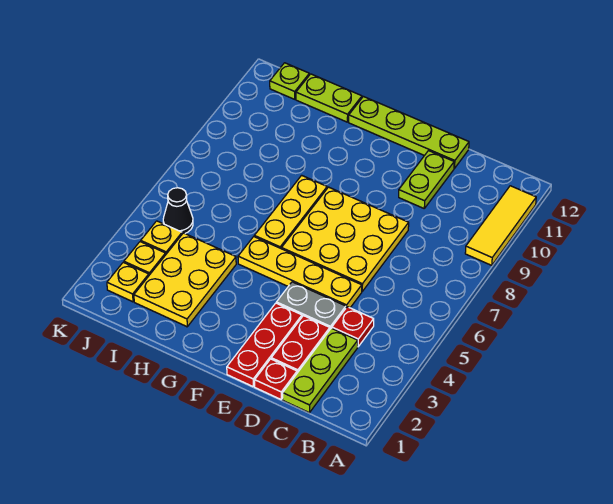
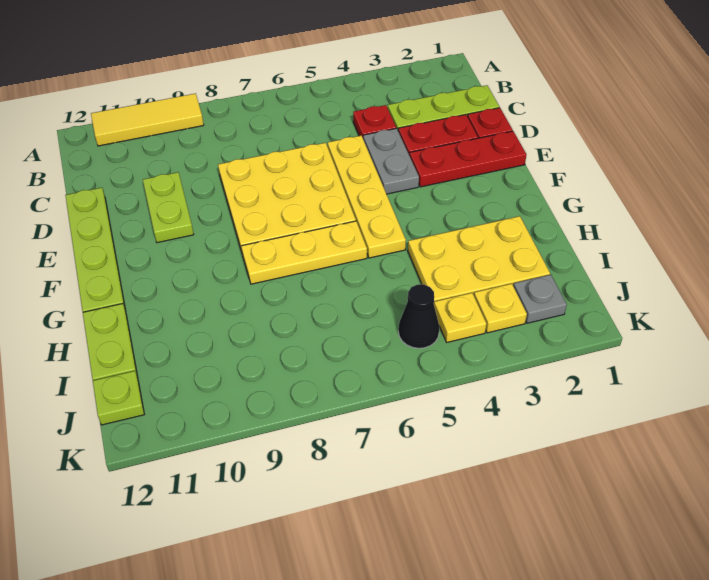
lime 1x2 plate [399,151,454,208] -> lime 1x2 plate turned to [143,172,194,243]
yellow 1x1 plate [107,262,149,302] -> grey 1x1 plate [513,275,567,323]

